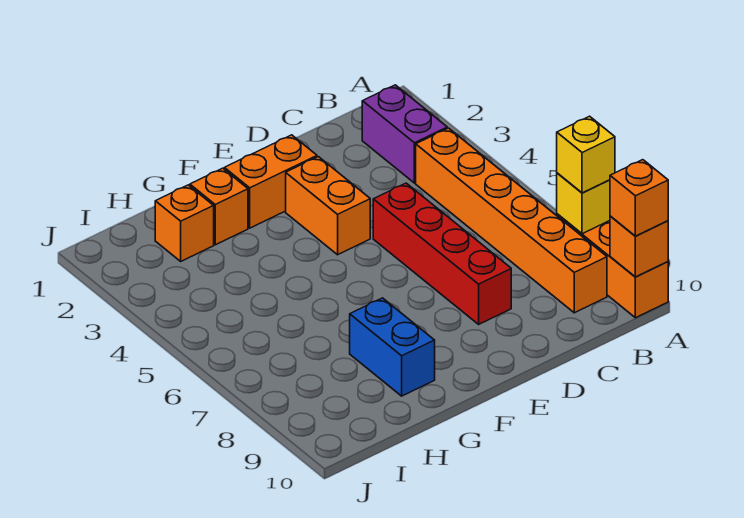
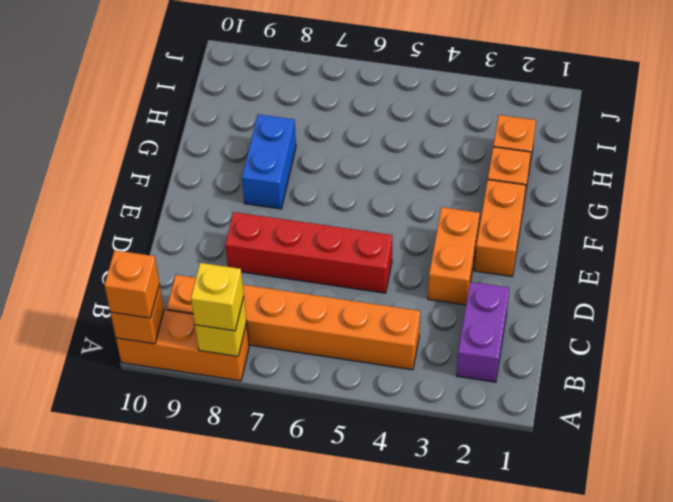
purple 1x2 brick [362,85,447,183] -> purple 1x2 brick turned to [456,282,509,382]
orange 1x2 brick [286,157,370,255] -> orange 1x2 brick turned to [428,207,480,305]
blue 1x2 brick [350,298,435,396] -> blue 1x2 brick turned to [242,114,296,209]

